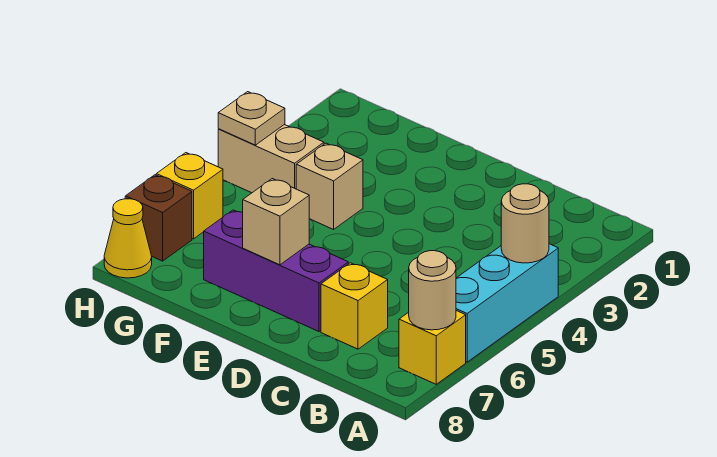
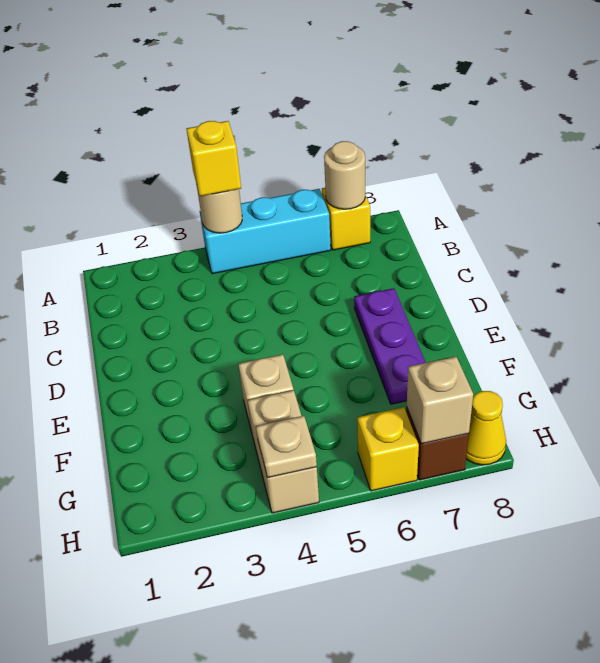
yellow 1x1 brick [321,263,388,349] -> yellow 1x1 brick moved to [187,121,241,196]
purple 1x3 brick [204,210,348,331] -> purple 1x3 plate [354,288,426,404]
tan 1x1 brick [243,179,309,265] -> tan 1x1 brick moved to [407,357,473,444]

